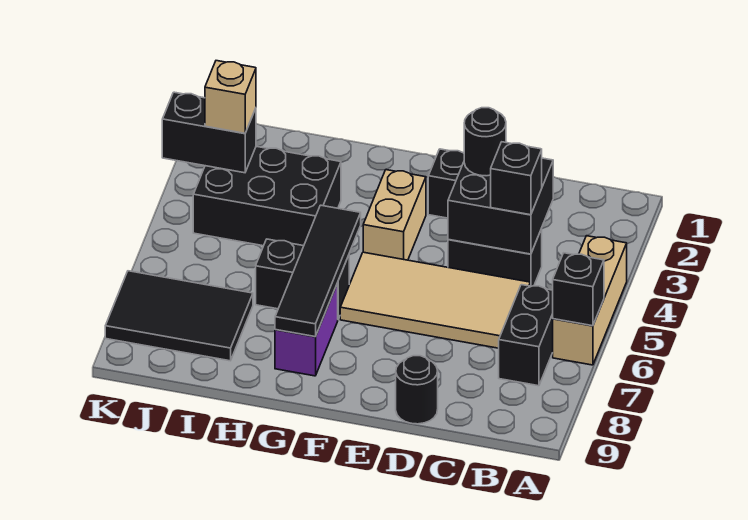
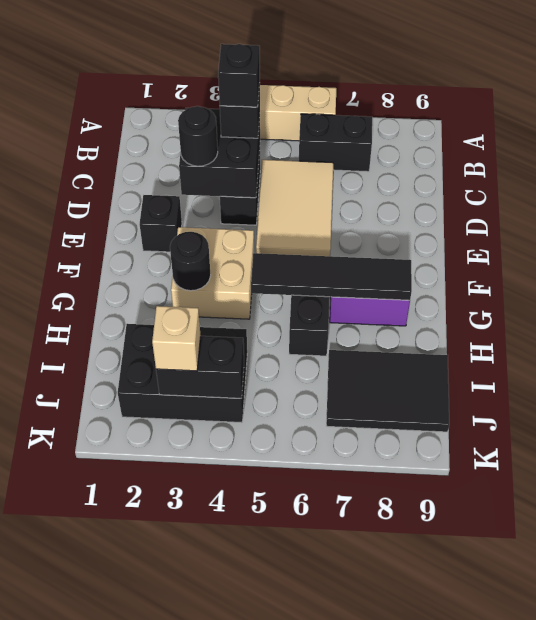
black 1x1 brick [553,253,604,326] -> black 1x1 brick moved to [218,44,260,107]
tan 2x4 tile [340,252,530,348] -> tan 2x3 tile [256,160,333,256]
black 1x1 round brick [396,356,438,424] -> black 1x1 round brick moved to [170,232,211,291]
tan 1x2 brick [363,170,426,260] -> tan 2x2 brick [171,227,254,319]
black 2x3 brick [193,146,341,246] -> black 2x3 brick turned to [118,324,247,423]
black 2x3 tile [105,271,253,361] -> black 2x3 tile turned to [326,350,449,432]
black 1x2 brick [162,92,256,173] -> black 1x2 brick turned to [156,336,244,398]

